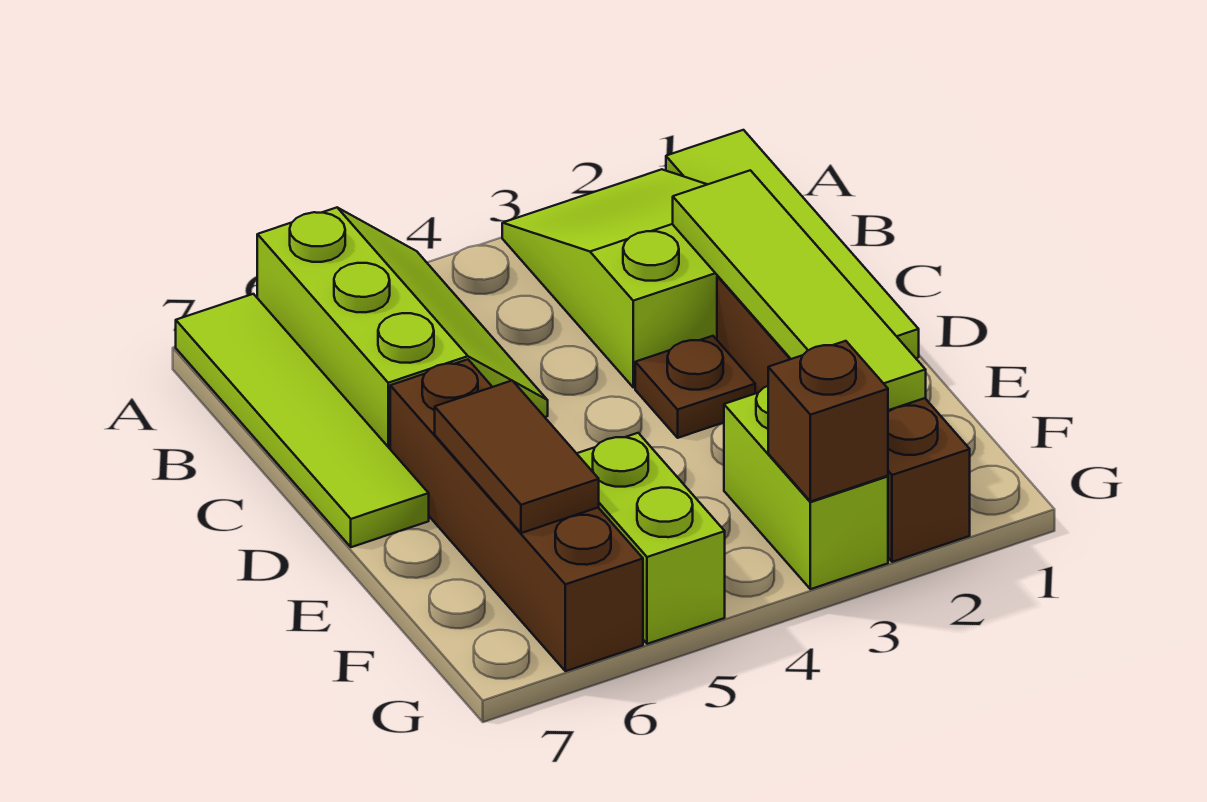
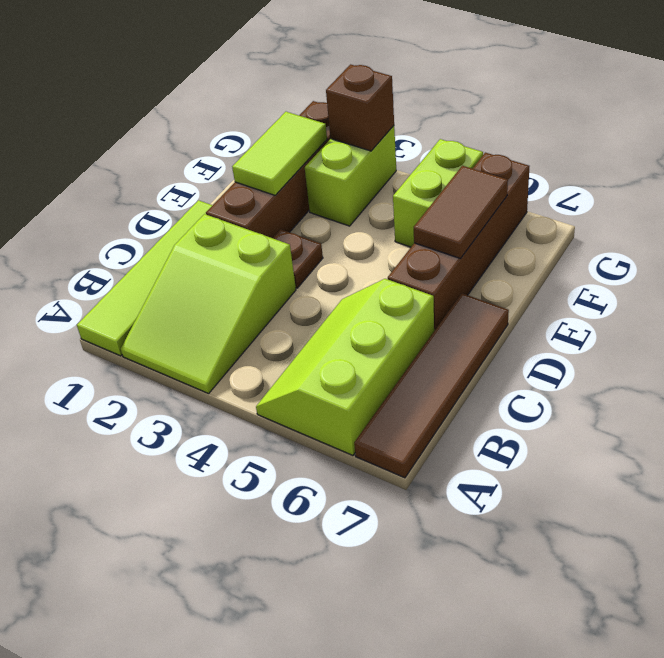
lime 1x4 tile [176,294,429,547] -> brown 1x4 tile [354,293,509,478]
lime 1x4 tile [673,170,926,410] -> lime 1x2 tile [232,112,327,195]

